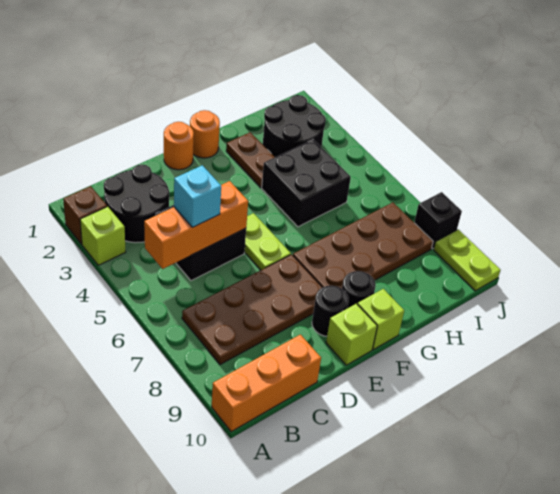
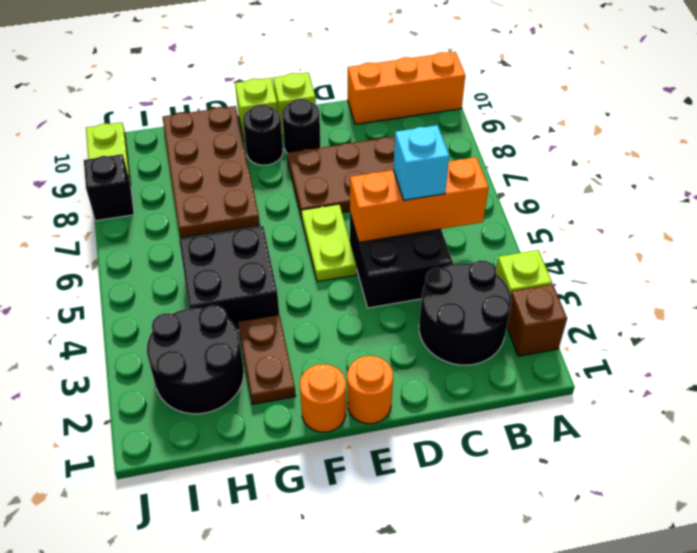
brown 2x4 plate [293,202,433,289] -> brown 2x4 plate turned to [163,106,260,238]

